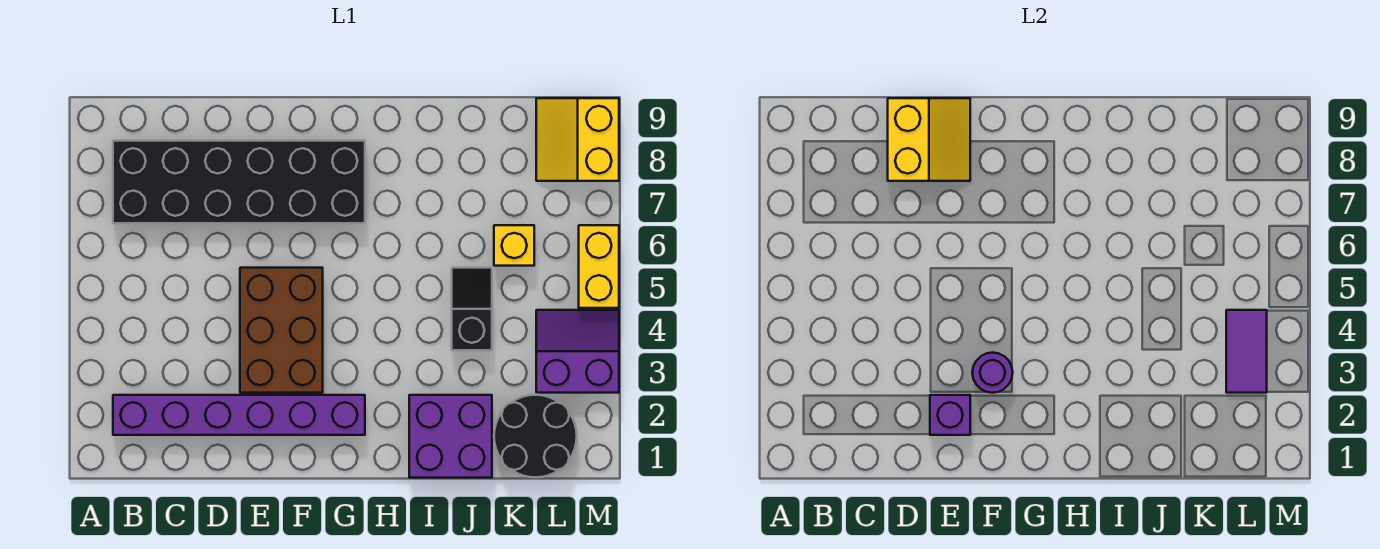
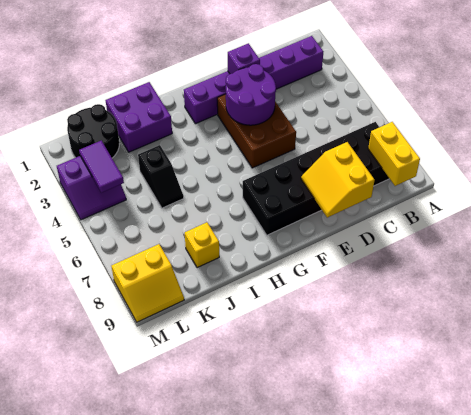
purple 1x1 round brick [972,353,1013,393] -> purple 2x2 round brick [226,64,276,125]
yellow 1x1 brick [494,225,534,266] -> yellow 1x1 brick moved to [185,222,219,268]
yellow 2x2 slope [536,98,619,181] -> yellow 2x2 slope turned to [111,244,184,322]
yellow 1x2 brick [579,225,619,308] -> yellow 1x2 brick moved to [368,122,420,186]

